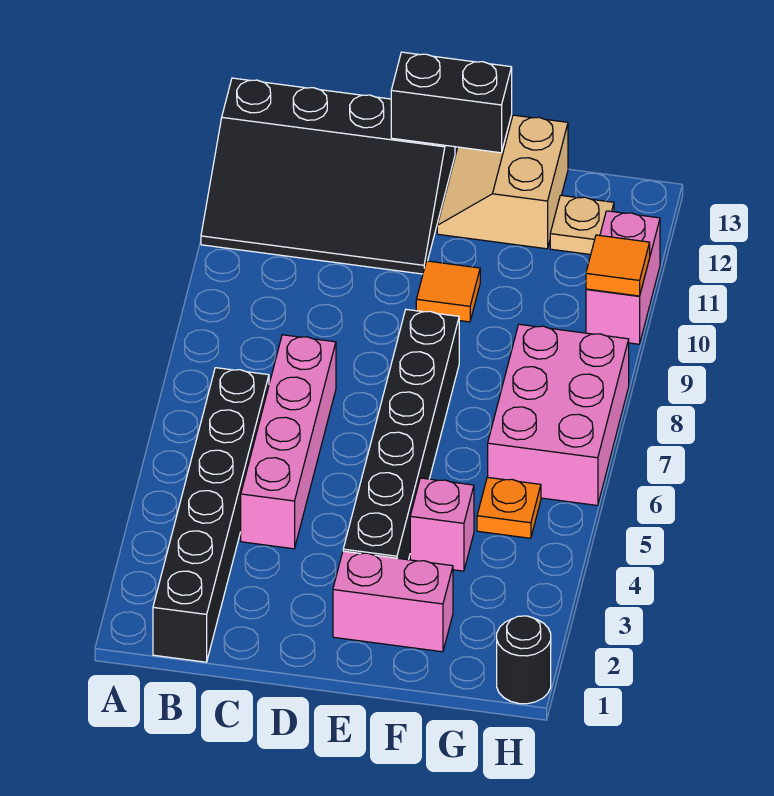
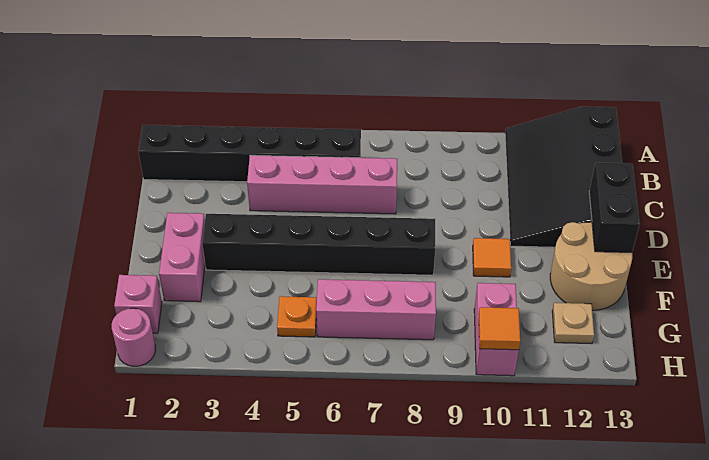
tan 2x2 slope [437,115,568,249] -> tan 2x2 round brick [550,222,632,311]
pink 1x1 brick [410,478,474,571] -> pink 1x1 brick moved to [114,275,162,333]
pink 2x3 brick [488,324,629,506] -> pink 1x3 brick [316,279,436,340]
black 1x1 round brick [497,616,551,704] -> pink 1x1 round brick [112,308,156,366]
pink 1x2 brick [586,211,660,344] -> pink 1x2 brick turned to [474,283,519,376]

